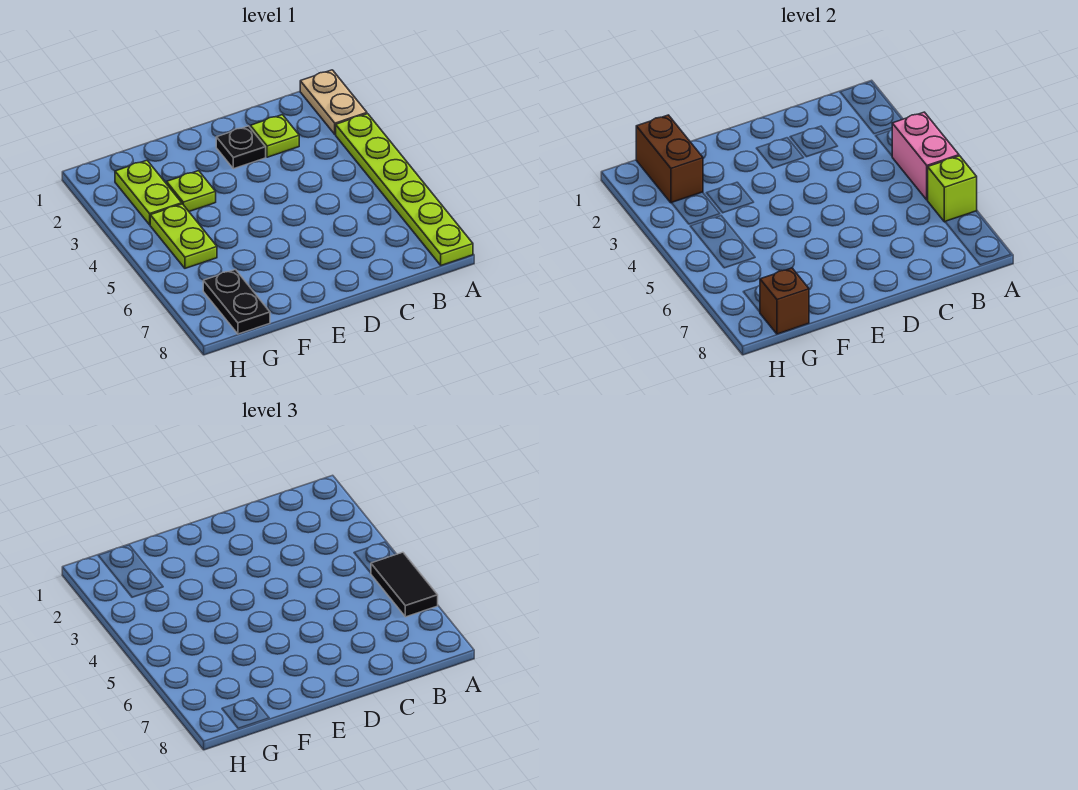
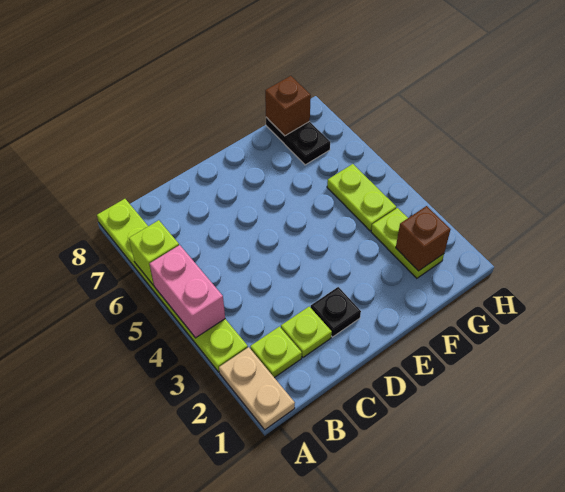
black 1x2 tile [371,552,438,617] -> none
lime 1x1 plate [167,171,216,211] -> lime 1x1 plate moved to [250,327,302,378]
brown 1x2 brick [636,115,703,203] -> brown 1x1 brick [396,206,451,271]

